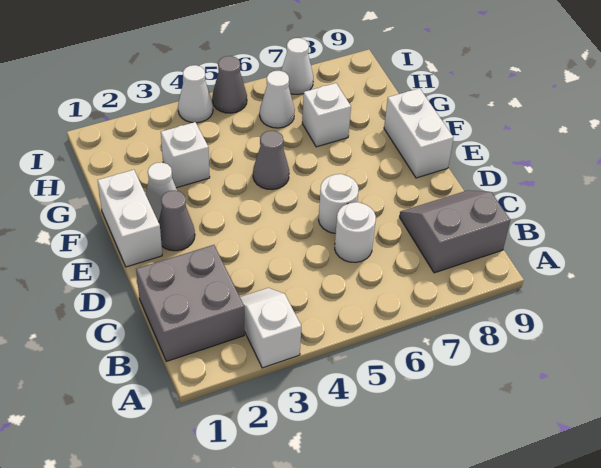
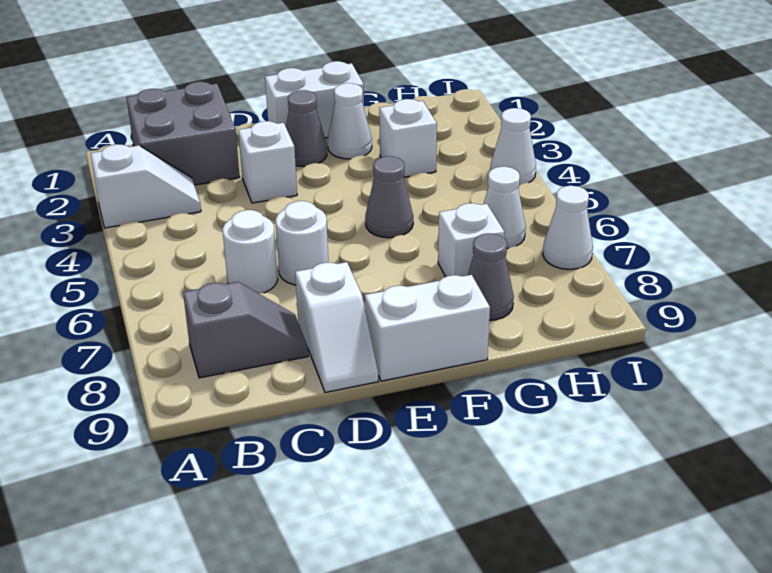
grey 2x2 slope [400,190,510,273] -> grey 1x2 slope [183,282,308,378]
none -> white 1x1 brick [238,121,297,203]
none -> white 1x2 slope [295,262,378,392]
grey 1x1 cone [212,56,247,113] -> grey 1x1 cone moved to [468,233,514,320]

